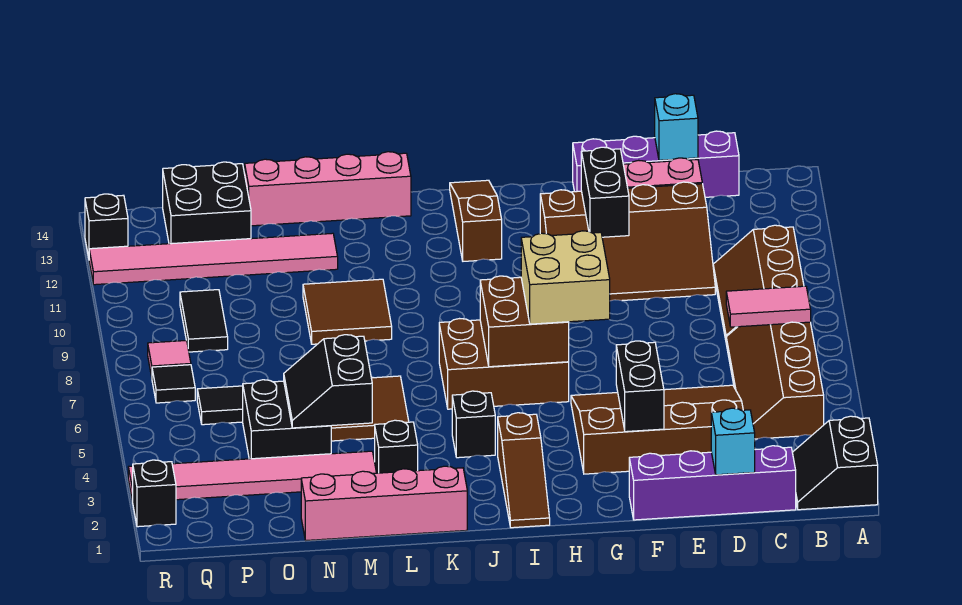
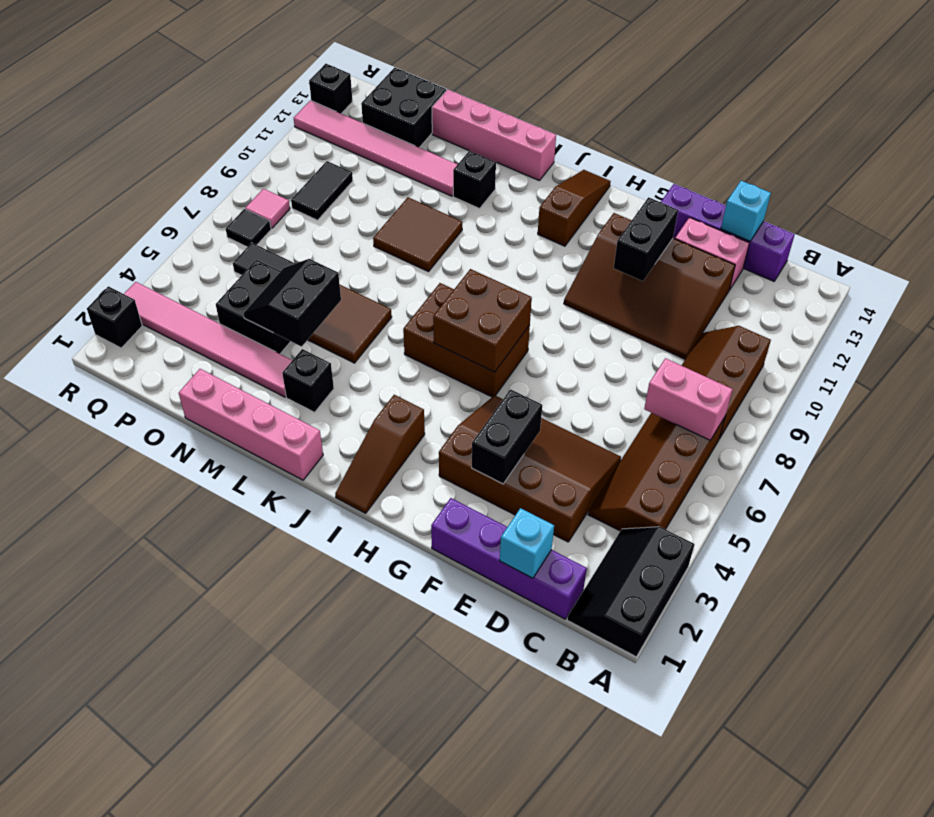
black 2x2 slope [792,416,878,510] -> black 2x3 slope [567,527,694,657]
pink 1x2 tile [726,286,811,327] -> pink 1x2 brick [644,358,733,440]
tan 2x2 brick [521,231,610,324] -> none
black 1x1 brick [452,391,495,458] -> black 1x1 brick moved to [453,151,496,208]

